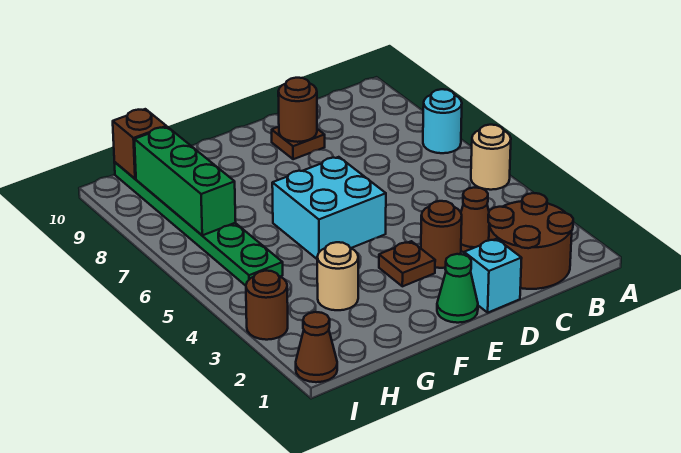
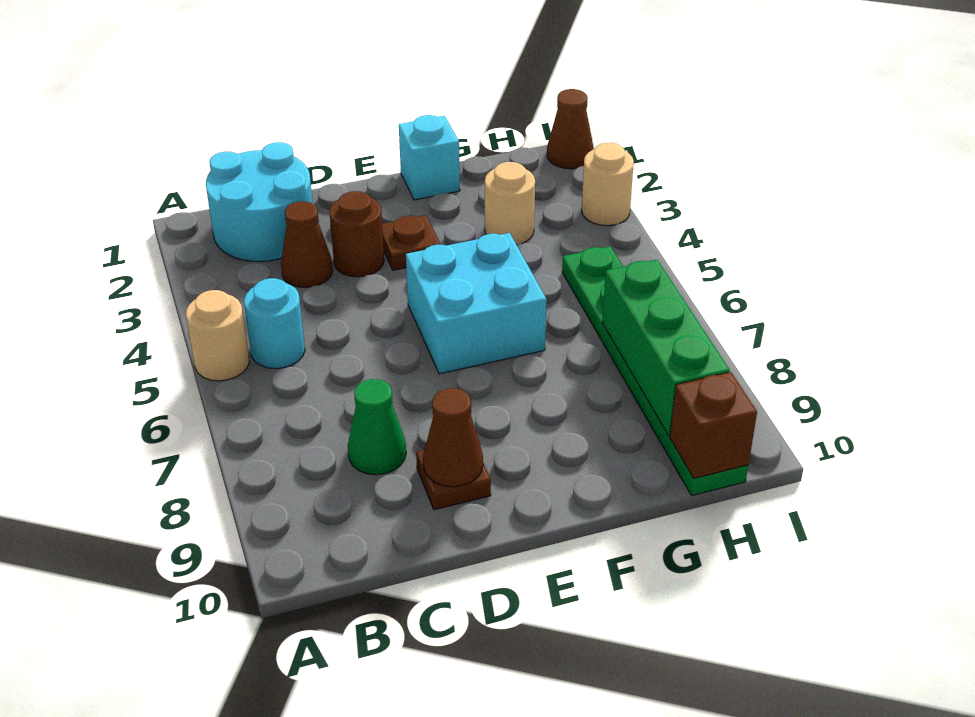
cyan 1x1 round brick [423,89,462,153] -> cyan 1x1 round brick moved to [244,278,305,369]
brown 2x2 round brick [488,193,573,289] -> cyan 2x2 round brick [206,142,313,262]
cyan 1x1 brick [464,239,522,313] -> cyan 1x1 brick moved to [399,115,460,200]
brown 1x1 round brick [278,78,317,142] -> brown 1x1 cone [423,388,483,487]
green 1x1 cone [437,254,478,323] -> green 1x1 cone moved to [348,379,406,475]
brown 1x1 round brick [246,271,288,340] -> tan 1x1 round brick [582,143,634,226]

